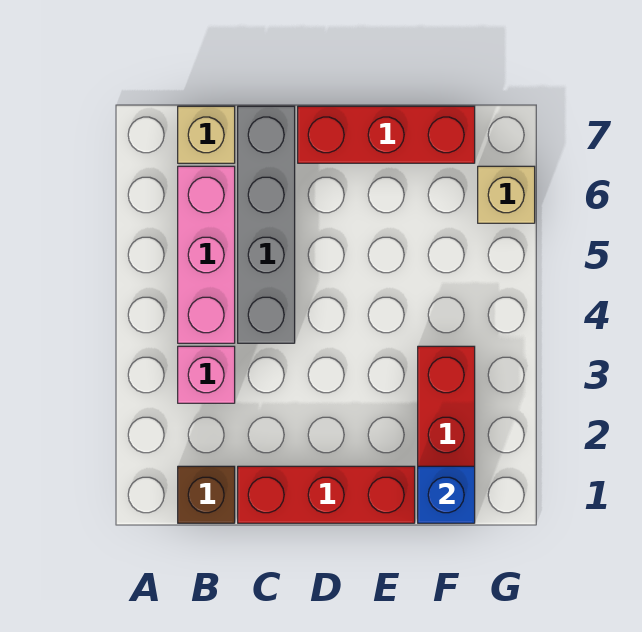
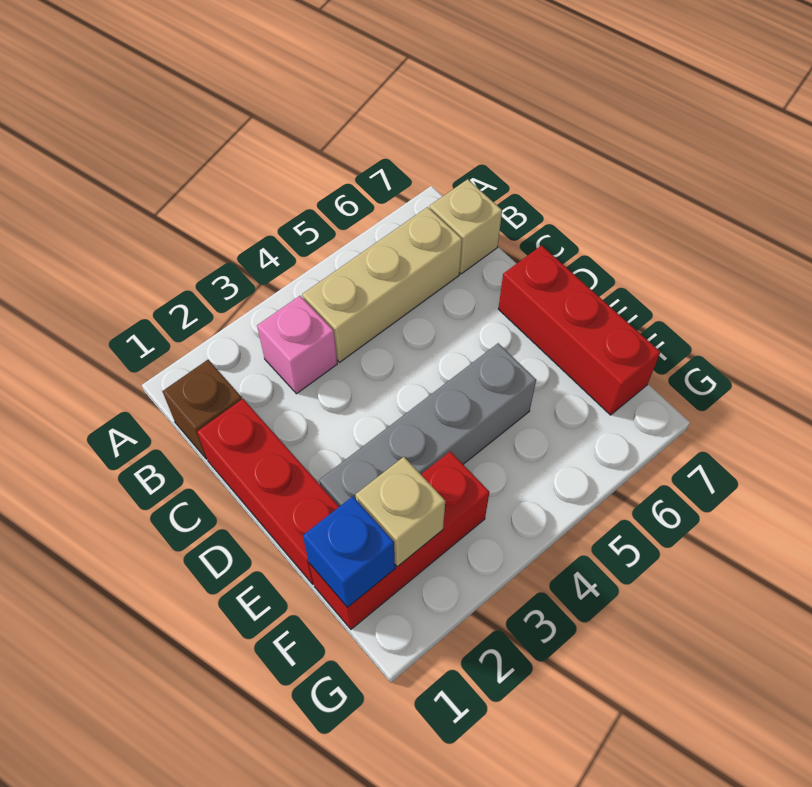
pink 1x3 brick [178,166,235,343] -> tan 1x3 brick [302,207,462,362]
grey 1x4 brick [238,106,295,343] -> grey 1x4 brick moved to [319,343,536,507]
tan 1x1 brick [478,166,535,223] -> tan 1x1 brick moved to [355,457,445,567]

